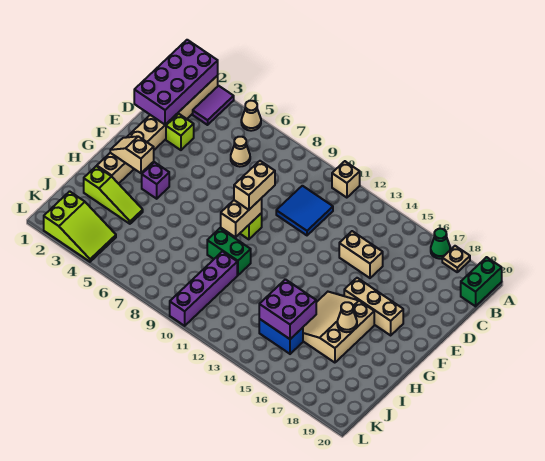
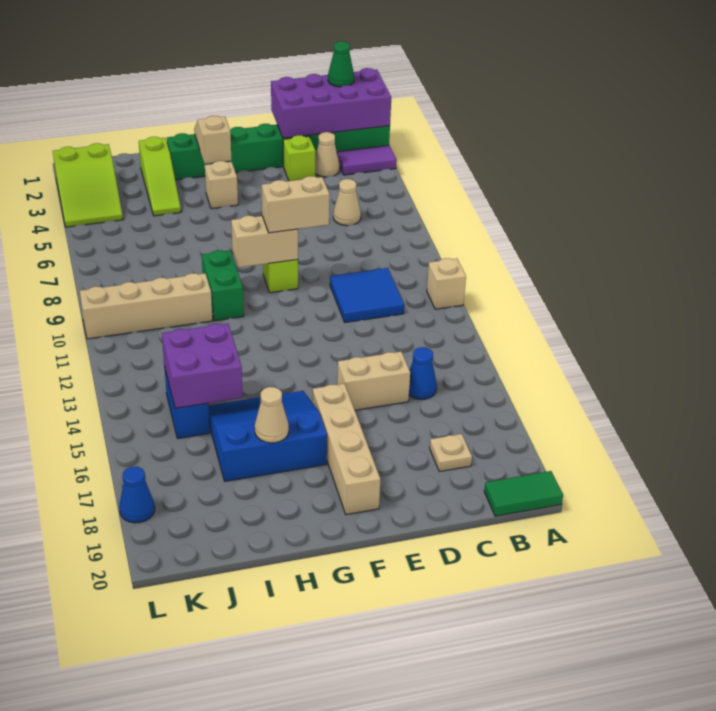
tan 1x8 brick [97,75,218,184] -> green 1x8 brick [167,124,390,180]
tan 1x1 cone [241,101,261,131] -> tan 1x1 cone moved to [315,132,340,177]
green 1x1 cone [431,229,450,259] -> green 1x1 cone moved to [328,41,354,87]
tan 1x1 plate [442,246,470,272] -> tan 1x1 plate moved to [430,434,472,472]
green 1x2 brick [461,257,502,306] -> green 1x2 tile [484,471,563,516]
none -> blue 1x1 cone [409,347,437,399]
tan 1x2 brick [339,231,383,278] -> tan 1x2 brick turned to [337,352,410,410]
tan 1x3 brick [344,278,403,335] -> tan 1x4 brick [313,384,380,515]
purple 1x1 brick [142,162,169,199] -> tan 1x1 brick [205,161,238,209]
tan 3x3 slope [303,292,374,363] -> blue 3x3 slope [208,391,327,481]
purple 1x4 brick [170,252,237,326] -> tan 1x4 brick [80,273,213,339]
none -> blue 1x1 cone [119,467,155,523]

